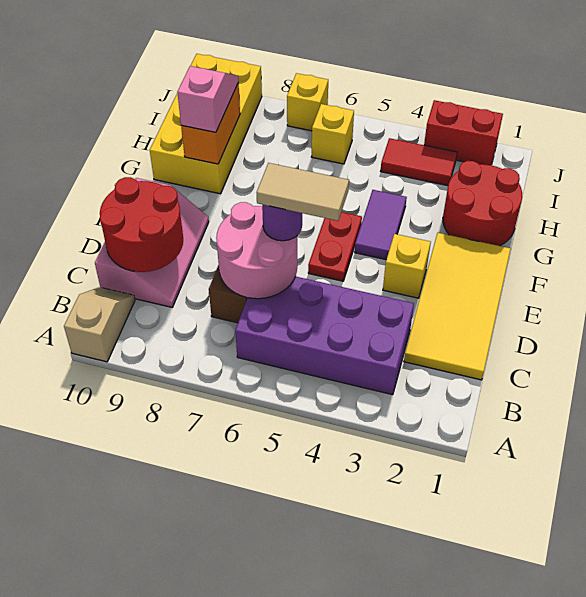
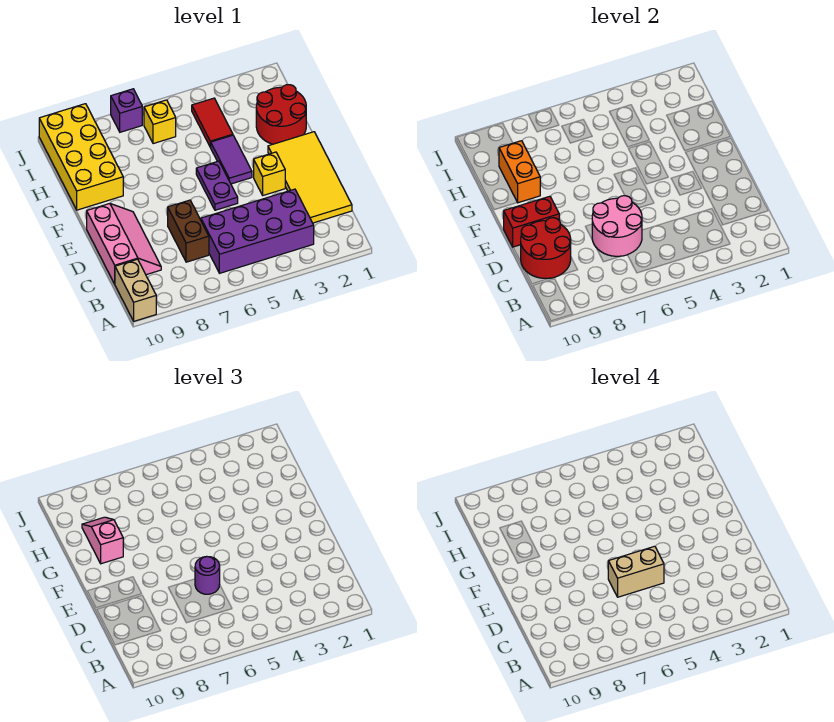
tan 1x2 slope [64,287,135,362] -> tan 1x2 brick [115,259,156,321]
tan 1x2 tile [256,163,349,221] -> tan 1x2 brick [608,546,664,597]
red 1x2 plate [308,212,362,281] -> purple 1x2 plate [196,161,238,210]
red 1x2 tile [381,138,457,186] -> red 1x2 tile turned to [192,98,233,147]
red 1x2 brick [424,100,503,165] -> red 1x2 brick moved to [504,196,559,247]
yellow 1x1 brick [287,73,328,131] -> purple 1x1 brick [111,89,142,132]

